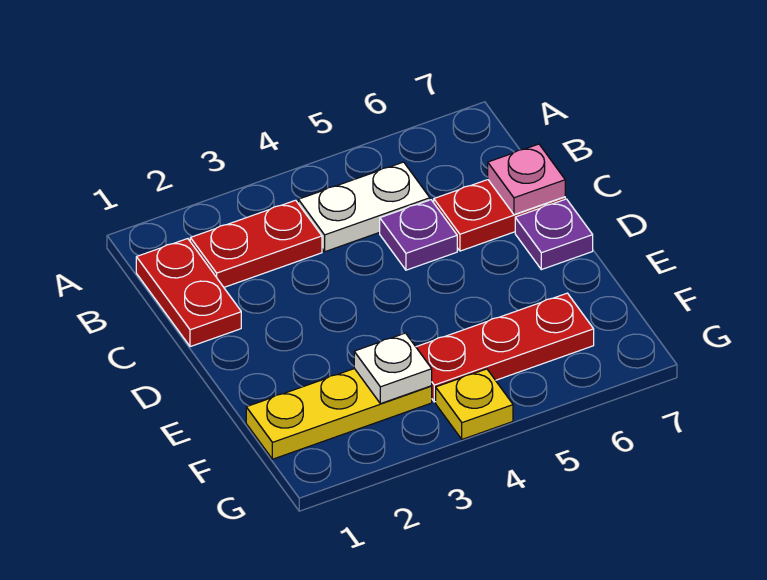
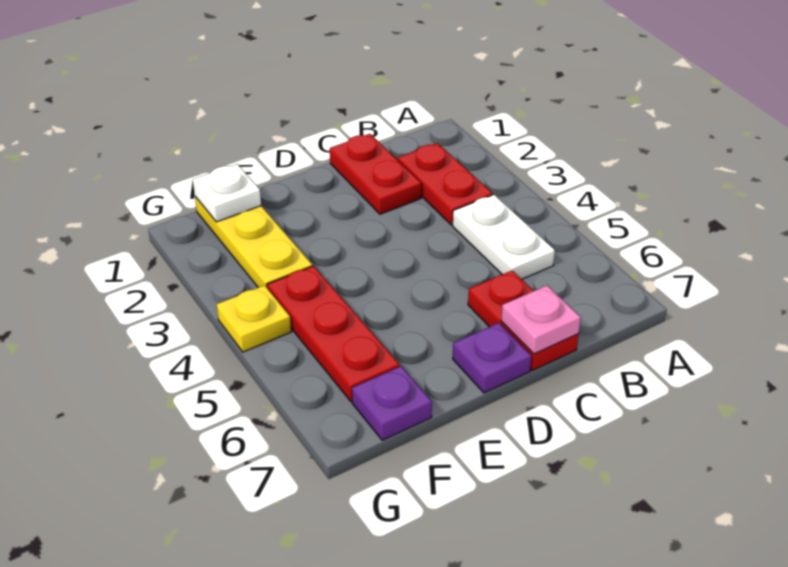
red 1x2 plate [136,239,241,347] -> red 1x2 plate turned to [330,134,421,214]
purple 1x1 plate [380,200,457,270] -> purple 1x1 plate moved to [352,366,432,440]
white 1x1 plate [354,333,432,404] -> white 1x1 plate moved to [193,164,261,222]

